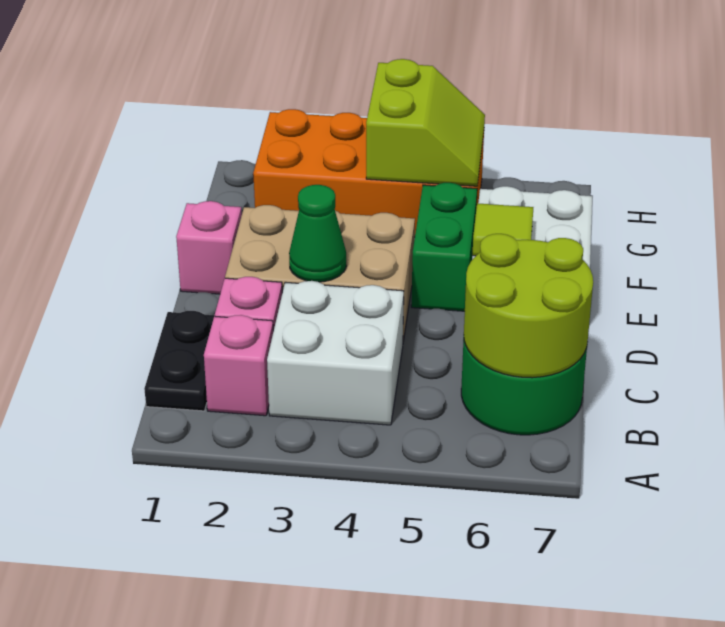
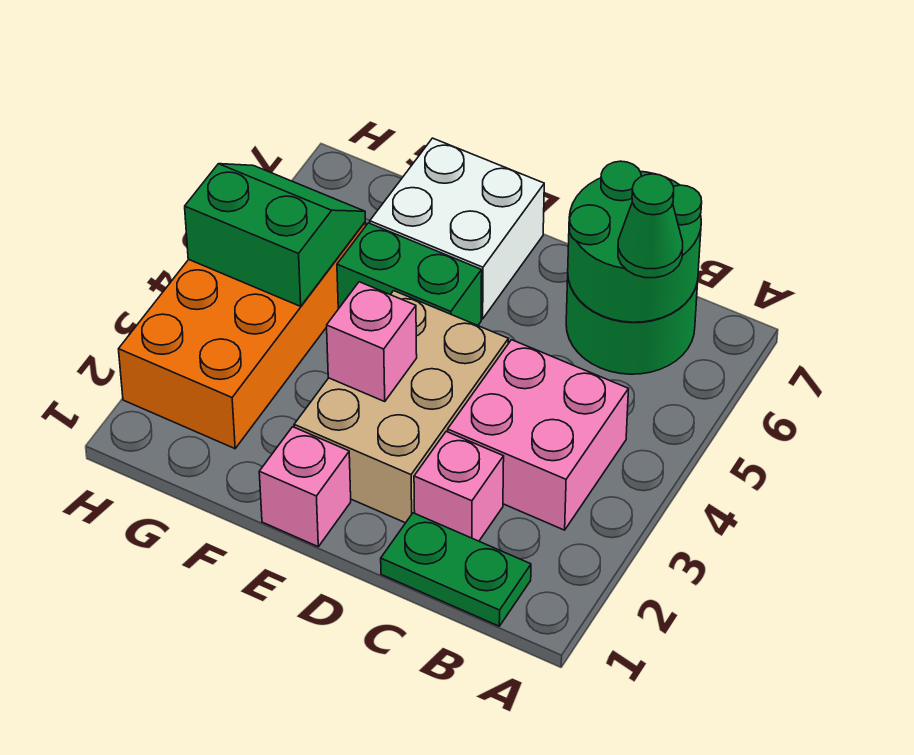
black 1x2 plate [144,311,215,411] -> green 1x2 plate [381,513,531,626]
pink 1x1 brick [204,315,273,416] -> pink 1x1 brick moved to [327,282,417,401]
white 2x2 brick [267,281,404,425] -> pink 2x2 brick [448,340,628,530]
lime 2x2 round brick [464,234,593,378] -> green 2x2 round brick [568,161,702,322]
green 1x1 cone [289,185,346,282] -> green 1x1 cone moved to [618,174,683,278]
lime 1x1 tile [472,203,533,256] -> none
lime 2x2 slope [366,59,485,186] -> green 2x2 slope [185,164,365,306]

